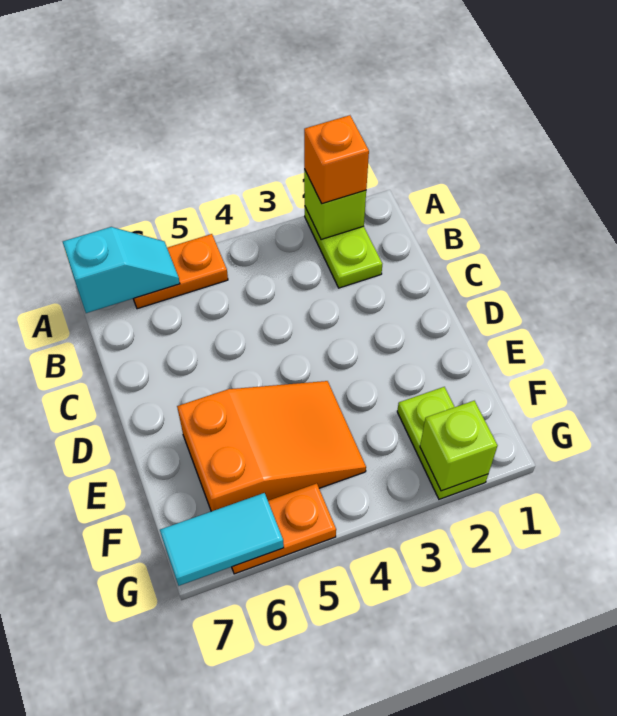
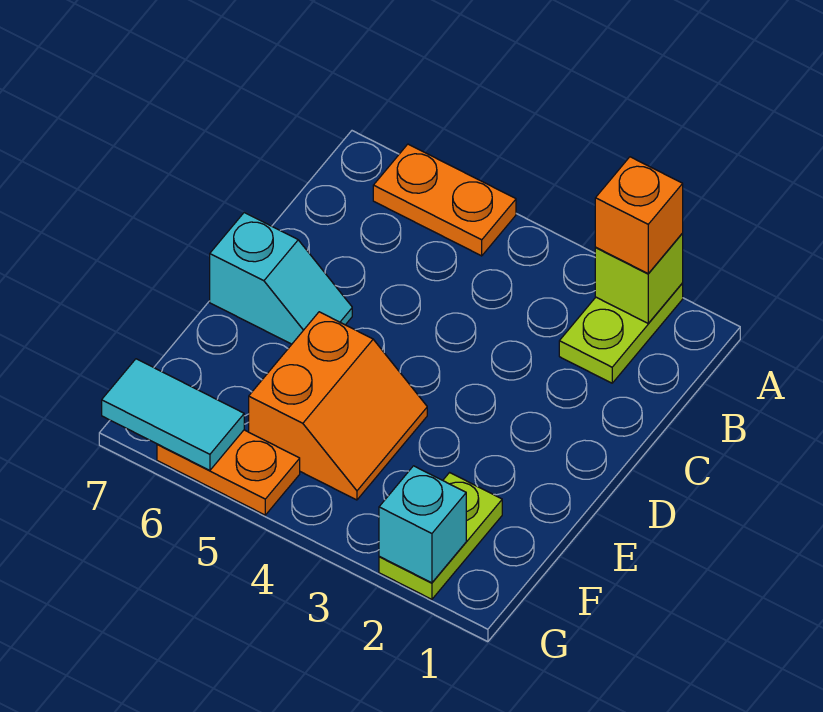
cyan 1x2 slope [63,227,180,313] -> cyan 1x2 slope moved to [210,213,352,344]
orange 2x3 slope [177,381,366,511] -> orange 2x2 slope [249,312,427,500]
lime 1x1 brick [420,401,498,491] -> cyan 1x1 brick [379,466,466,583]

